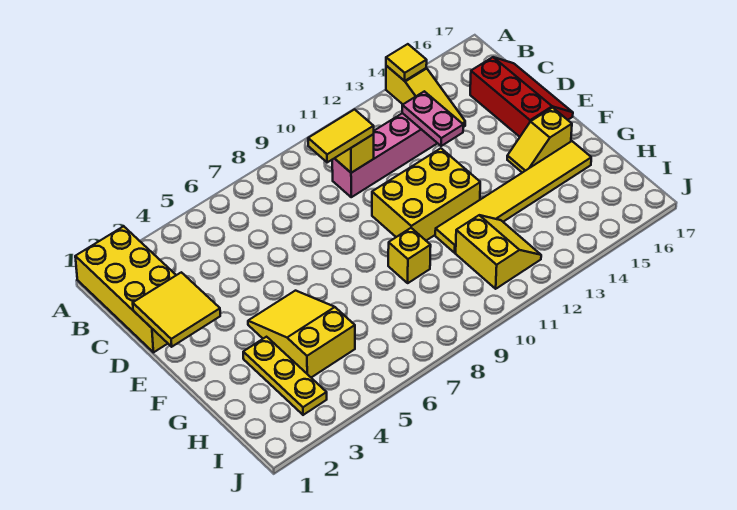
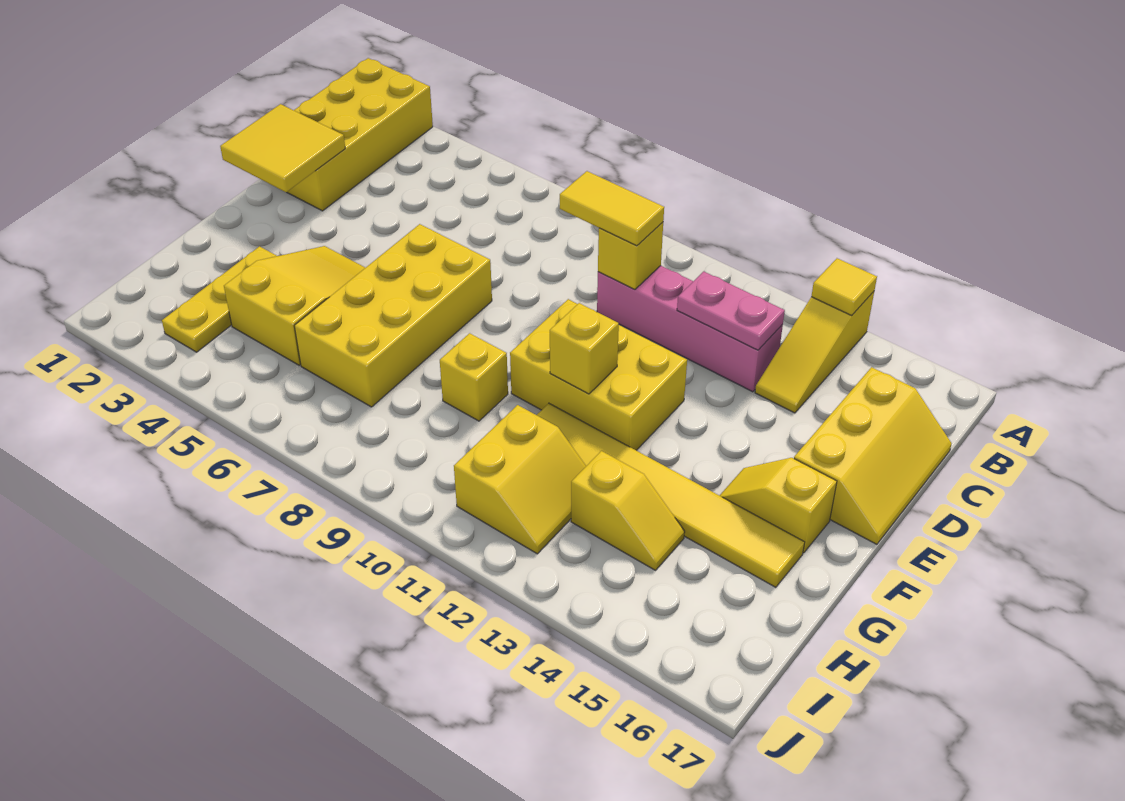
pink 1x2 plate [402,91,463,146] -> pink 1x2 plate turned to [677,271,785,350]
red 2x3 slope [470,57,573,137] -> yellow 2x3 slope [794,367,952,544]
none -> yellow 2x4 brick [294,224,492,407]
none -> yellow 1x1 brick [550,303,619,394]
none -> yellow 1x2 slope [571,451,685,570]

